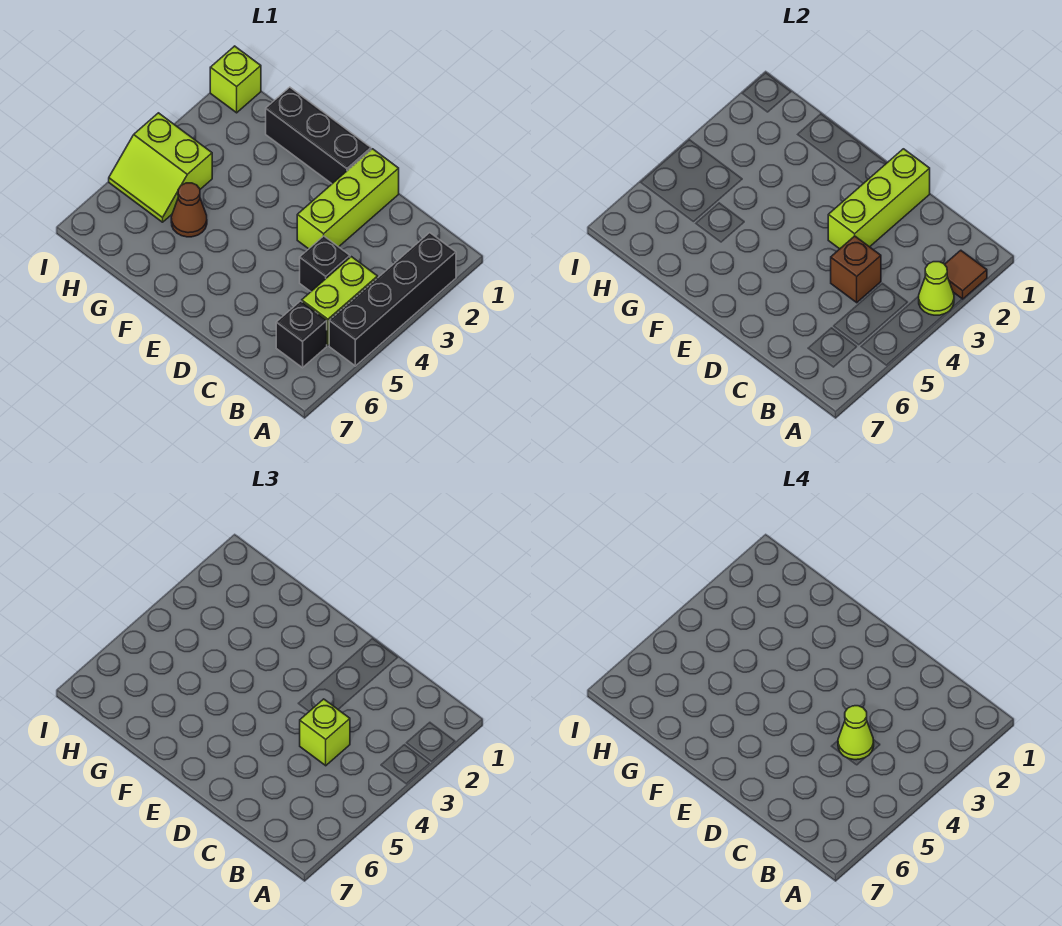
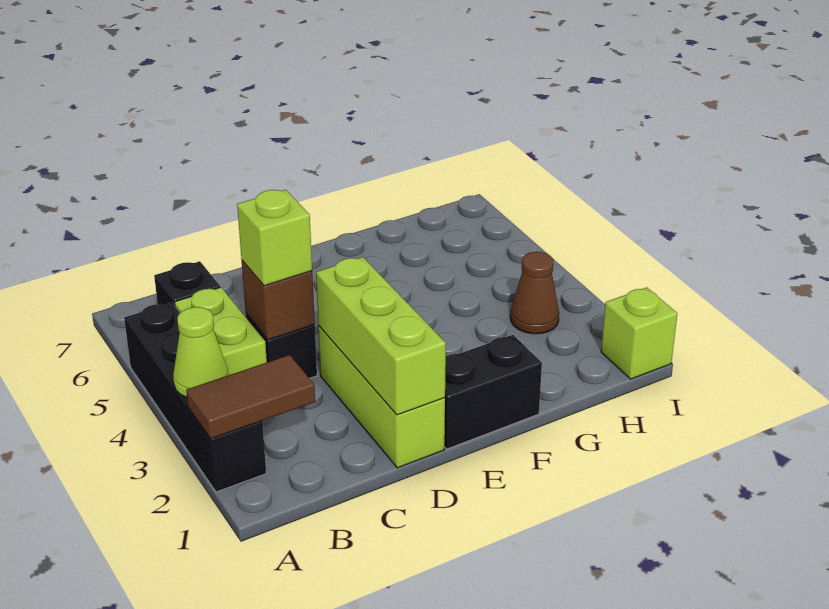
brown 1x1 tile [945,250,987,299] -> brown 1x2 tile [186,355,315,439]
lime 1x1 cone [838,706,874,760] -> none
black 1x3 brick [266,87,371,184] -> black 1x2 brick [444,335,542,449]
brown 1x1 cone [171,183,207,237] -> brown 1x1 cone moved to [510,252,559,334]
lime 2x2 slope [109,113,212,222] -> none

